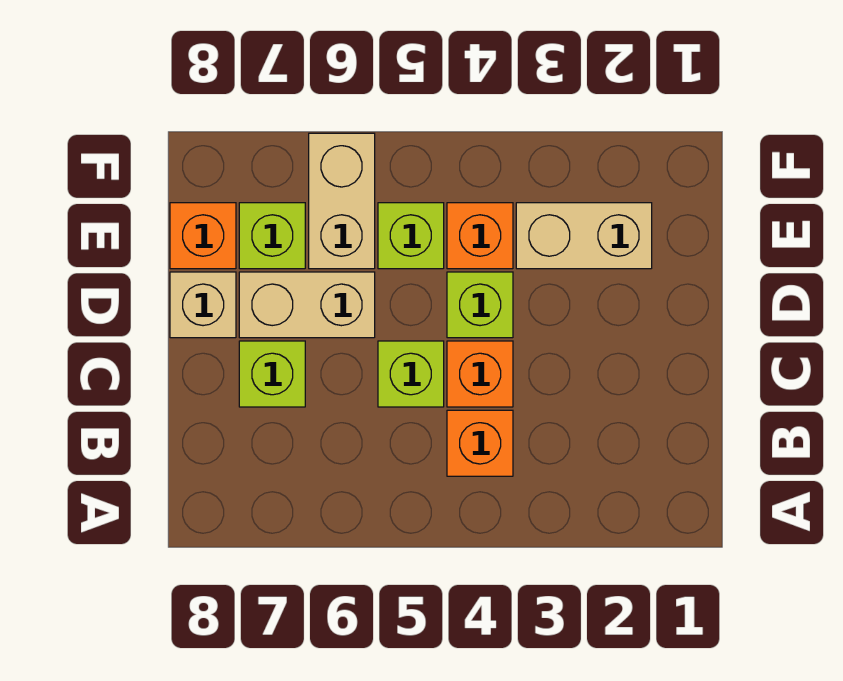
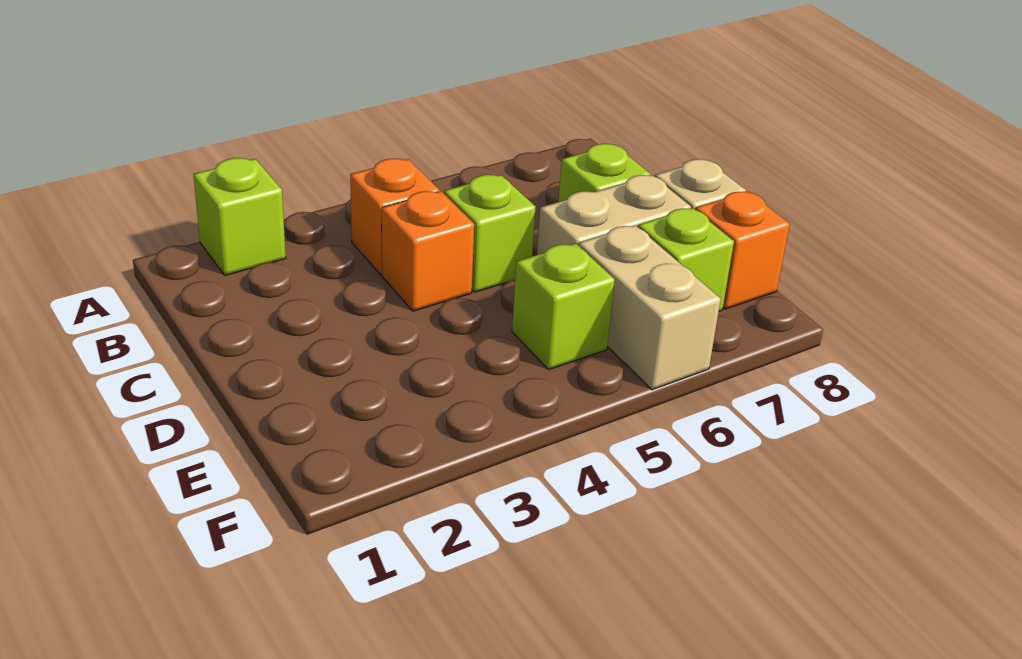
lime 1x1 brick [447,272,513,338] -> lime 1x1 brick moved to [193,158,286,275]
tan 1x2 brick [516,203,652,269] -> none
orange 1x1 brick [447,203,513,269] -> none

